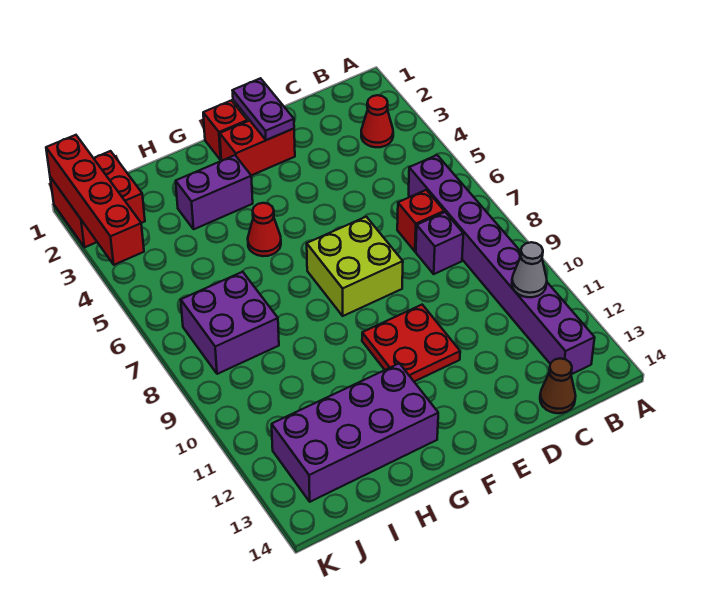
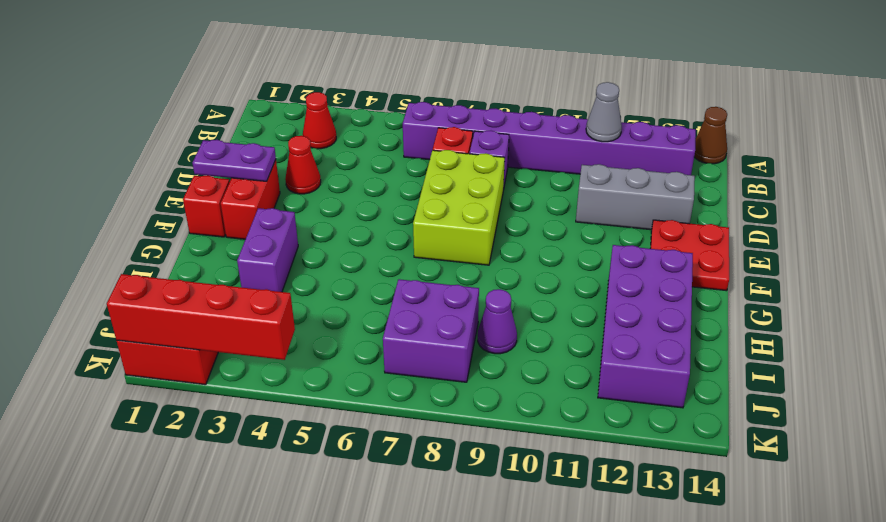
brown 1x1 cone [540,358,576,413] -> brown 1x1 cone moved to [694,107,727,164]
none -> grey 1x3 brick [576,164,695,230]
lime 2x2 brick [307,217,403,316] -> lime 2x3 brick [413,150,505,265]
red 2x2 plate [362,305,460,382] -> red 2x2 plate moved to [650,220,729,291]
red 1x1 cone [248,203,281,256] -> red 1x1 cone moved to [285,136,321,194]
none -> purple 1x1 cone [478,289,517,354]

